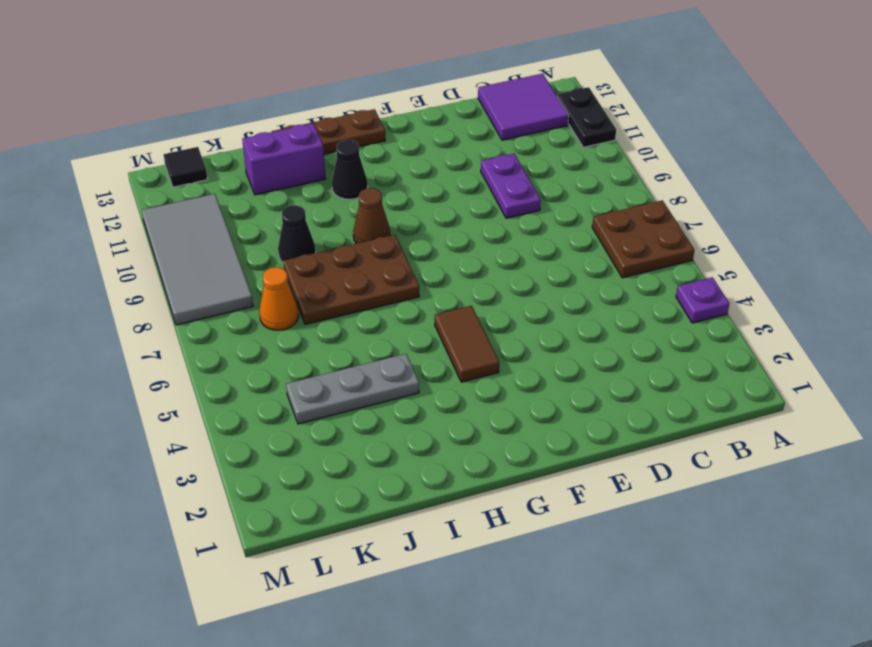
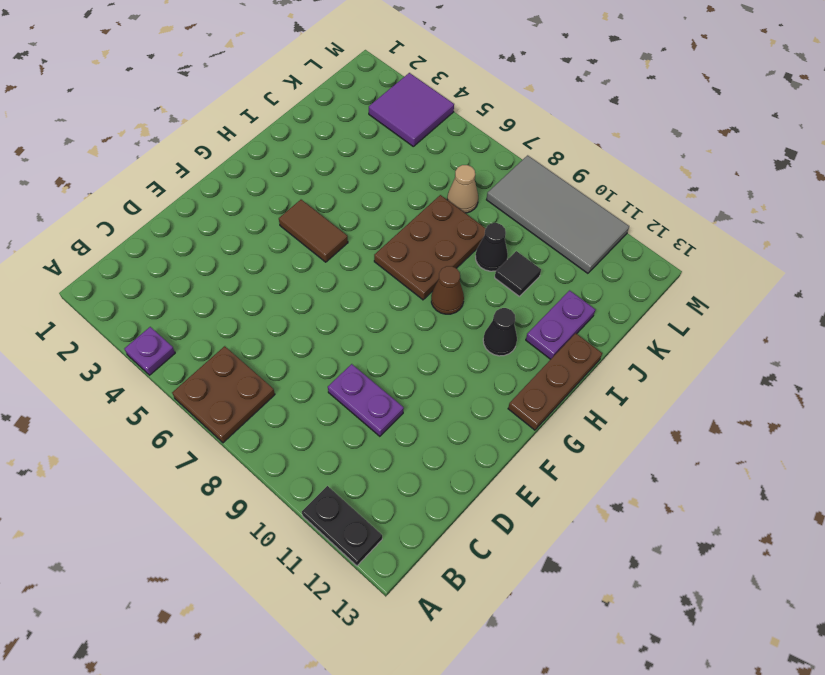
purple 2x2 tile [478,74,569,140] -> purple 2x2 tile moved to [369,73,454,146]
grey 1x3 plate [286,354,419,424] -> none
purple 1x2 brick [242,124,325,195] -> purple 1x2 plate [526,290,596,359]
orange 1x1 cone [259,267,299,330] -> tan 1x1 cone [447,165,478,213]
black 1x1 tile [163,147,207,187] -> black 1x1 tile moved to [495,251,541,296]

